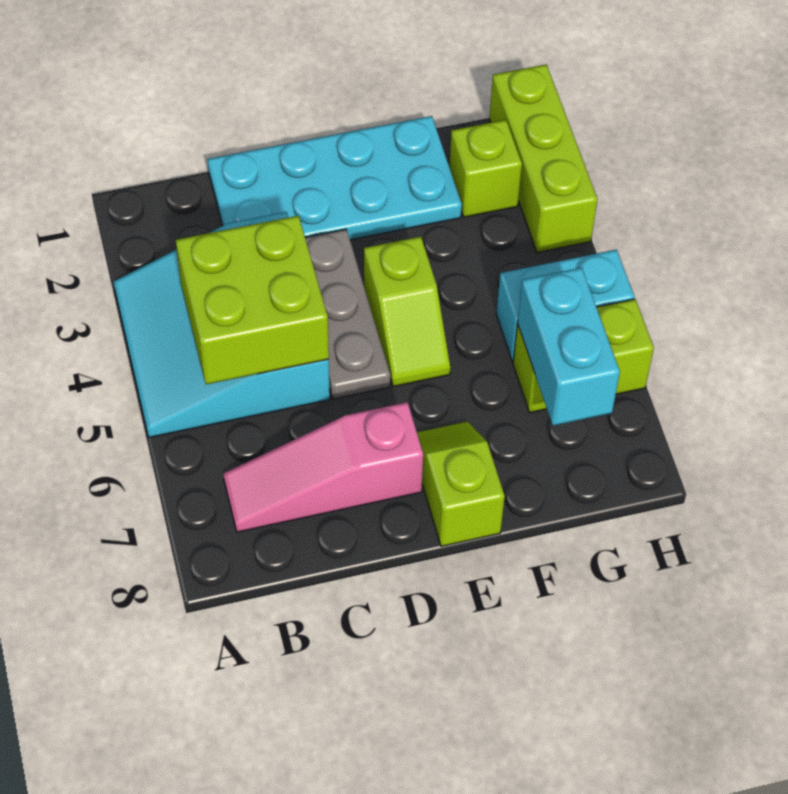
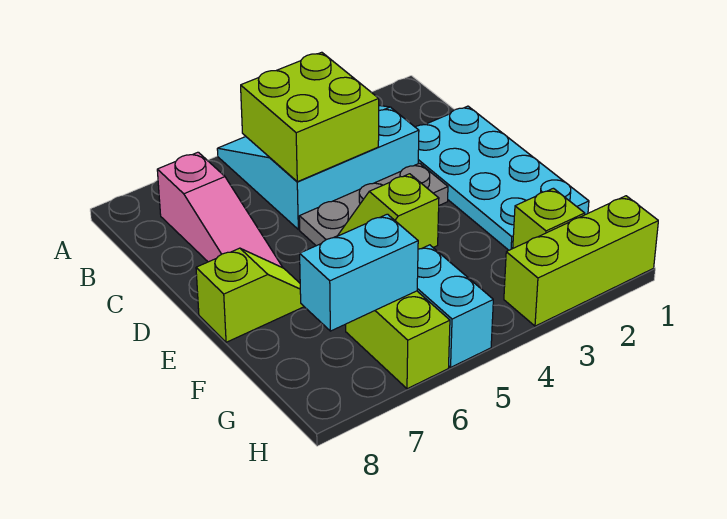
pink 1x3 slope [223,402,423,532] -> pink 1x3 slope turned to [157,152,283,268]

